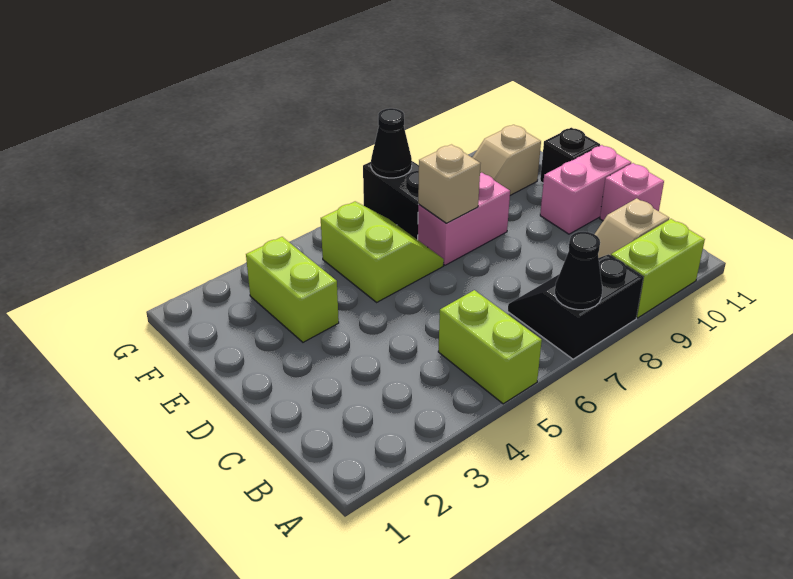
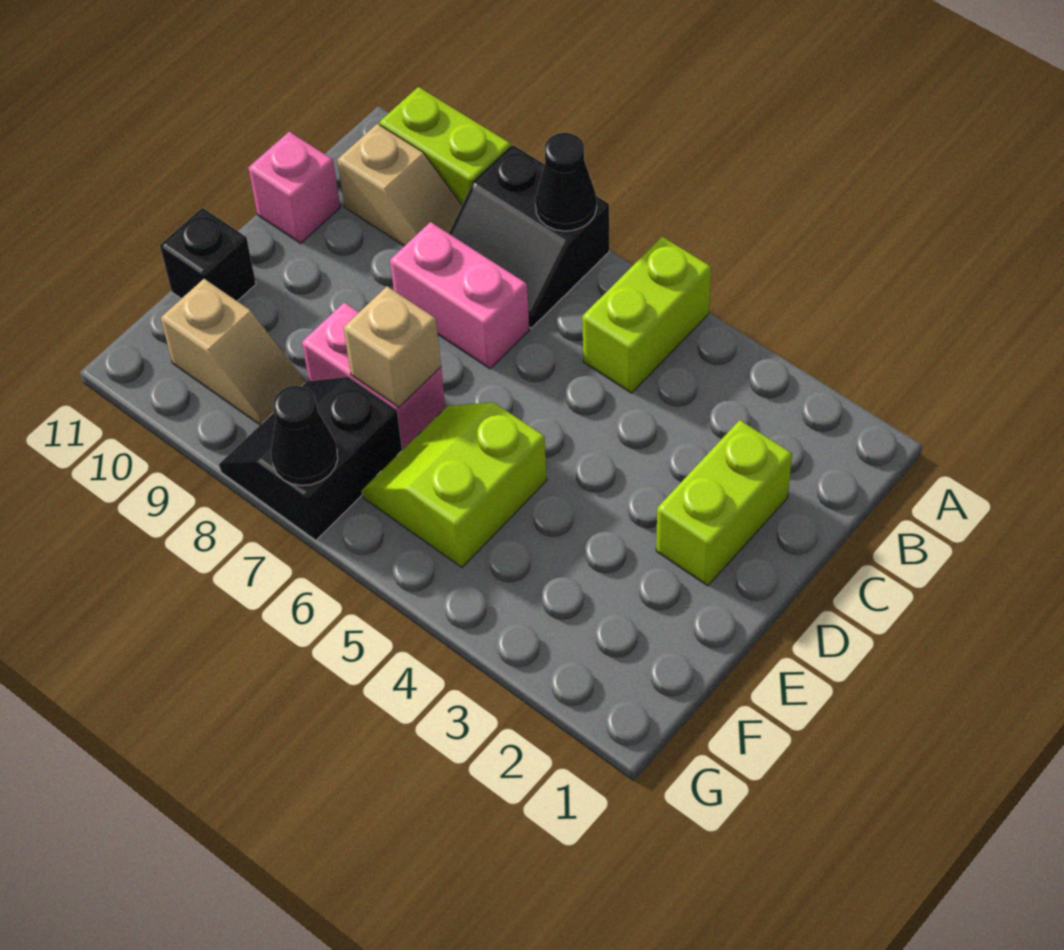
pink 1x2 brick [540,145,631,234] -> pink 1x2 brick moved to [390,222,529,369]
lime 1x2 brick [246,237,339,342] -> lime 1x2 brick moved to [656,420,792,586]

